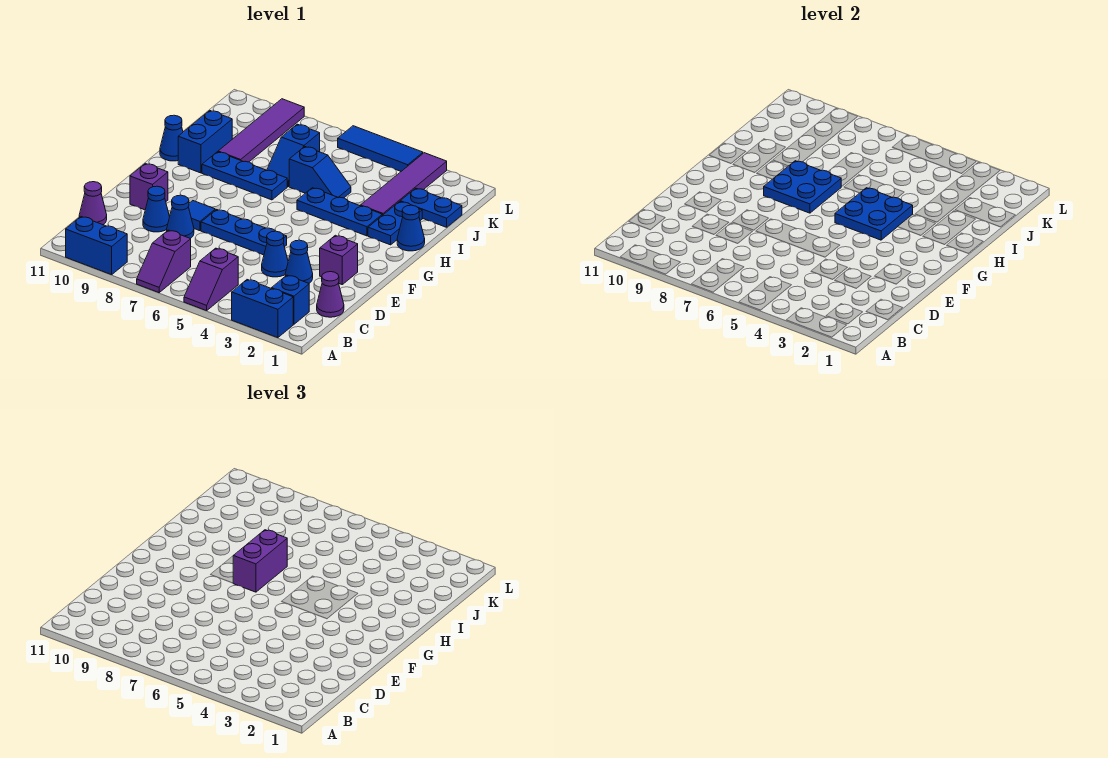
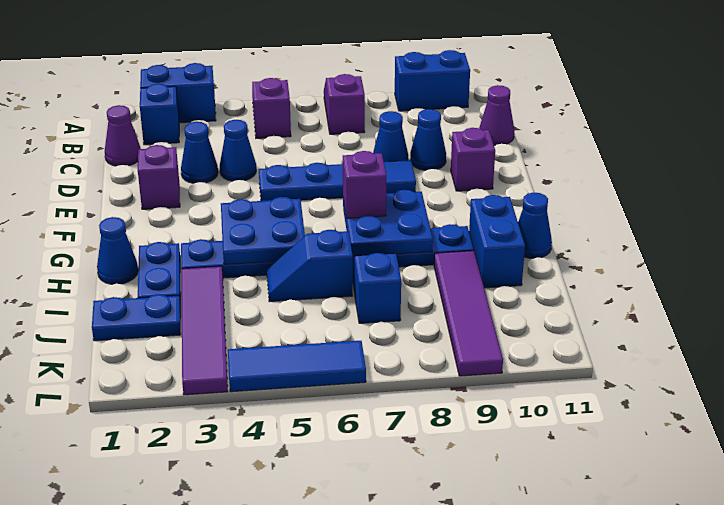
purple 1x2 brick [233,530,287,592] -> purple 1x1 brick [343,151,386,218]

